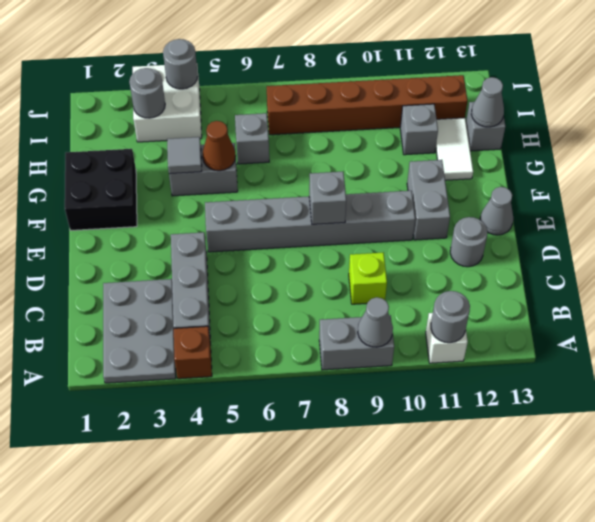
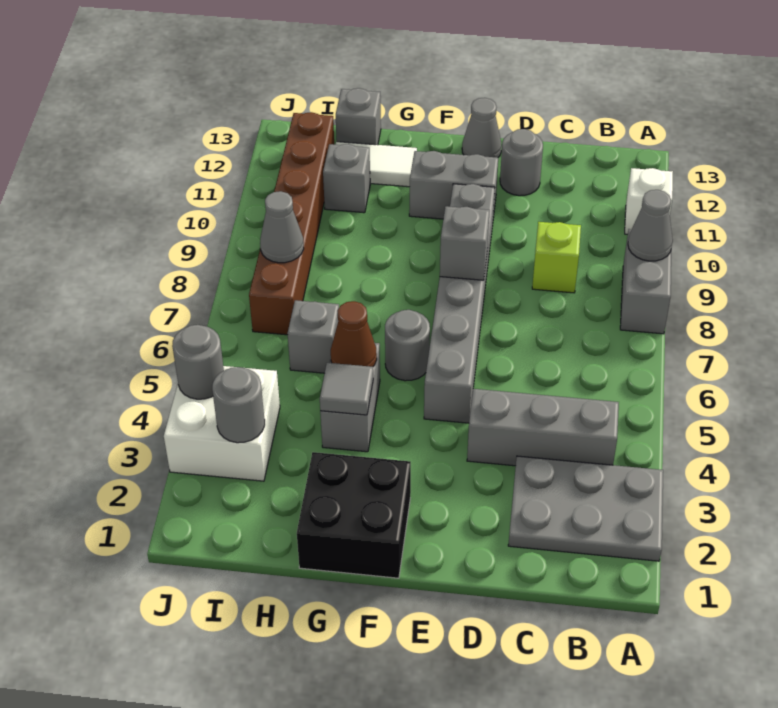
brown 1x1 brick [174,326,212,379] -> none
grey 1x1 round brick [431,291,470,343] -> grey 1x1 round brick moved to [385,310,430,381]
grey 1x1 cone [471,77,504,127] -> grey 1x1 cone moved to [260,191,304,263]

